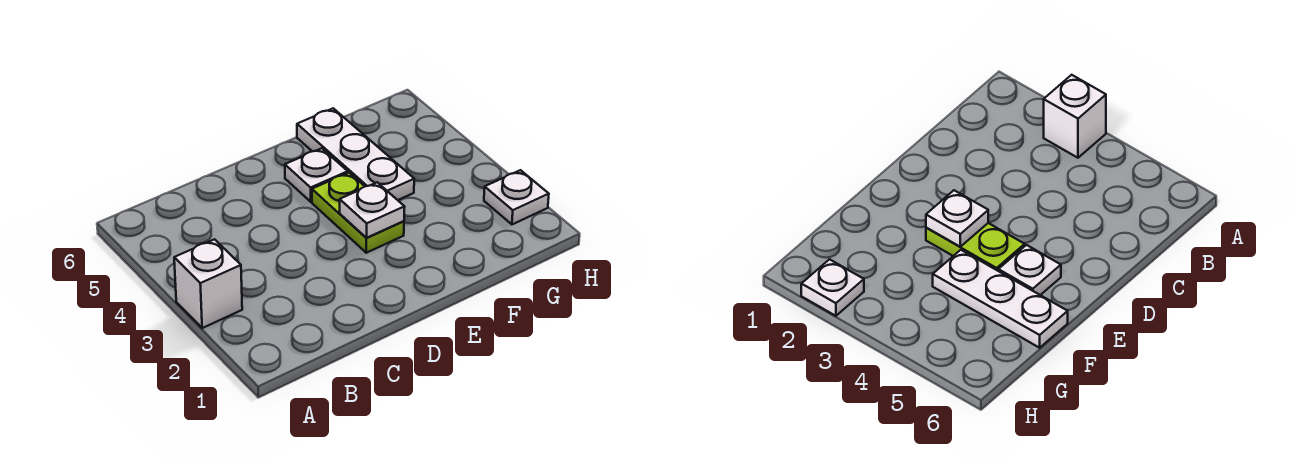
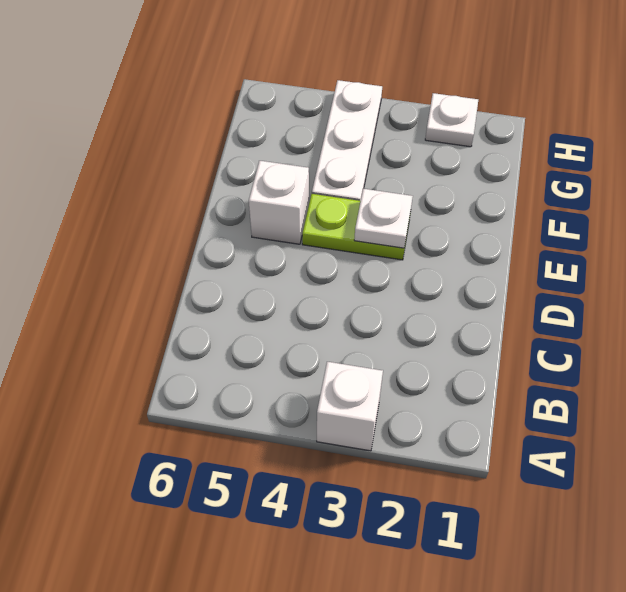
white 1x1 plate [285,148,348,202] -> white 1x1 brick [249,161,309,244]
white 1x3 plate [297,108,414,200] -> white 1x3 plate turned to [312,80,382,201]

